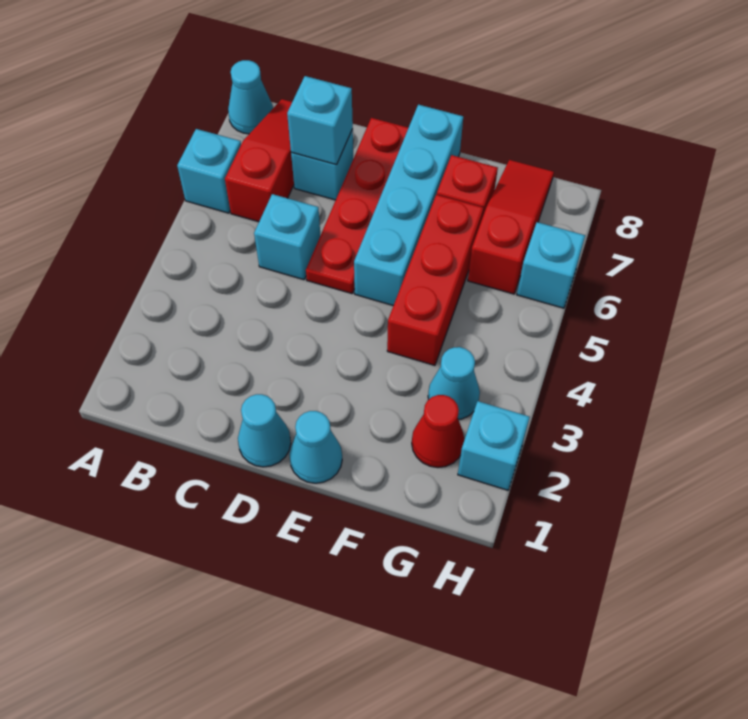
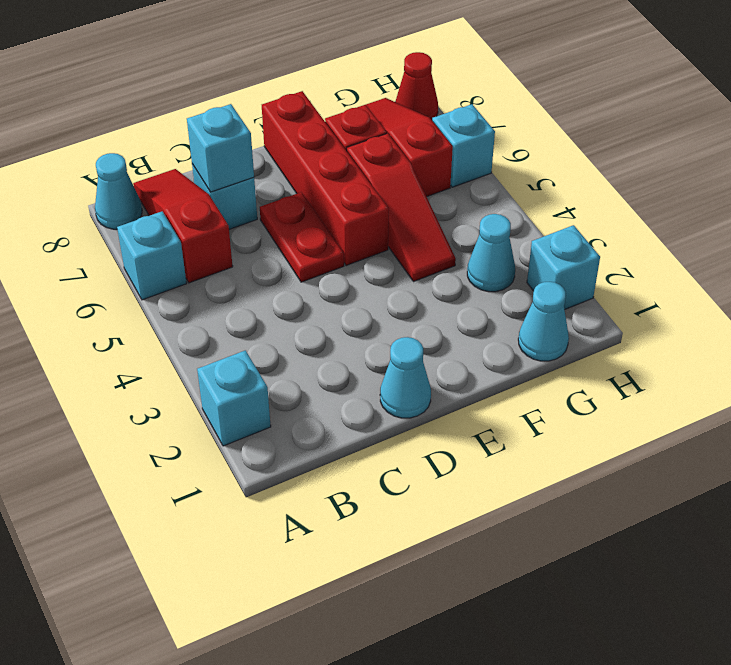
cyan 1x1 brick [254,194,320,280] -> cyan 1x1 brick moved to [197,350,271,446]
red 1x4 plate [306,118,408,294] -> red 1x2 plate [260,192,344,282]
cyan 1x1 cone [289,411,342,483] -> cyan 1x1 cone moved to [518,282,569,361]
cyan 1x4 brick [354,105,463,306] -> red 1x4 brick [262,91,389,266]
red 1x3 brick [387,194,483,365] -> red 1x3 slope [347,133,456,282]
red 1x1 cone [412,395,464,467] -> red 1x1 cone moved to [395,52,438,120]

